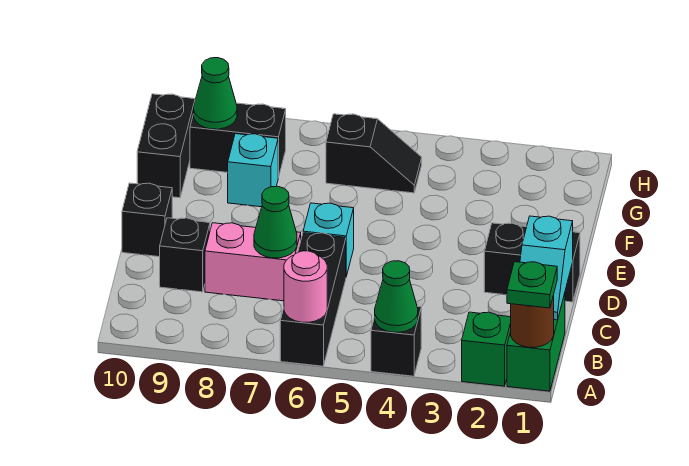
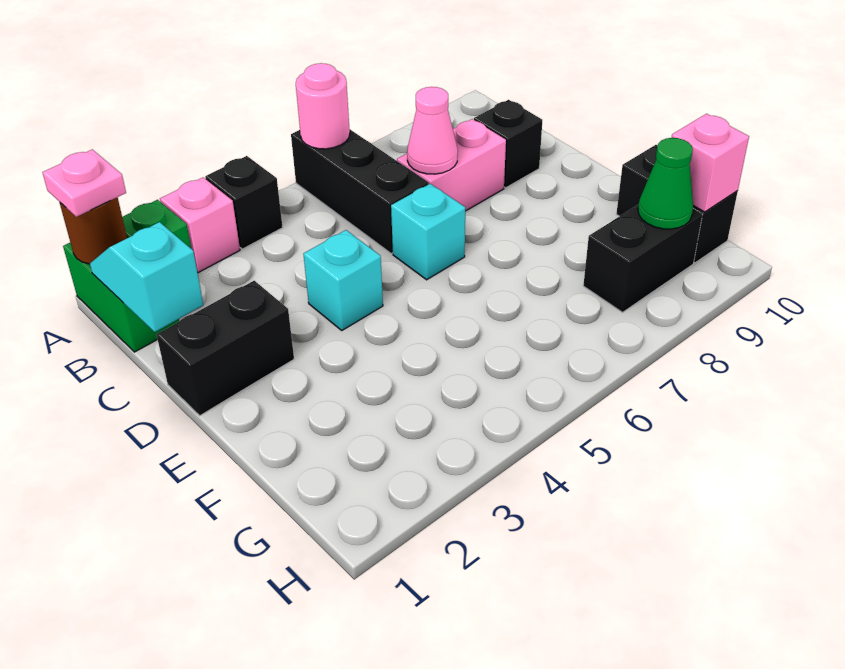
green 1x1 plate [507,262,557,308] -> pink 1x1 plate [42,149,126,217]
none -> pink 1x1 brick [160,178,240,273]
green 1x1 cone [375,261,418,332] -> none
green 1x1 cone [254,186,297,258] -> pink 1x1 cone [407,87,458,174]
black 1x1 brick [122,183,172,257] -> none
cyan 1x1 brick [228,134,278,207] -> cyan 1x1 brick moved to [303,230,383,330]
black 1x2 slope [326,114,422,193] -> none
none -> pink 1x1 brick [672,114,749,212]

